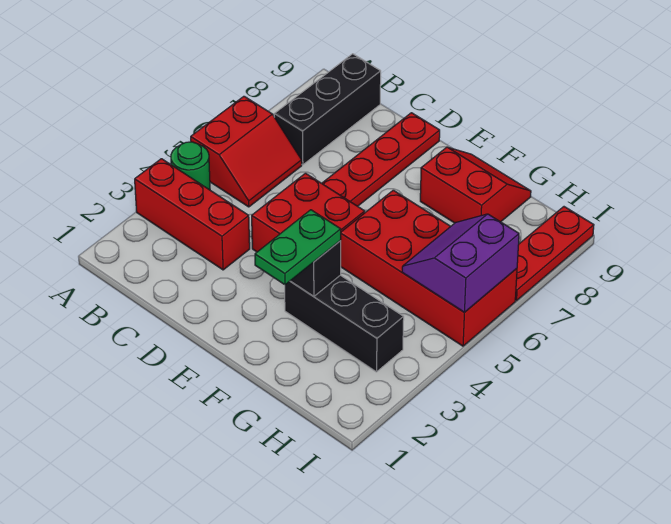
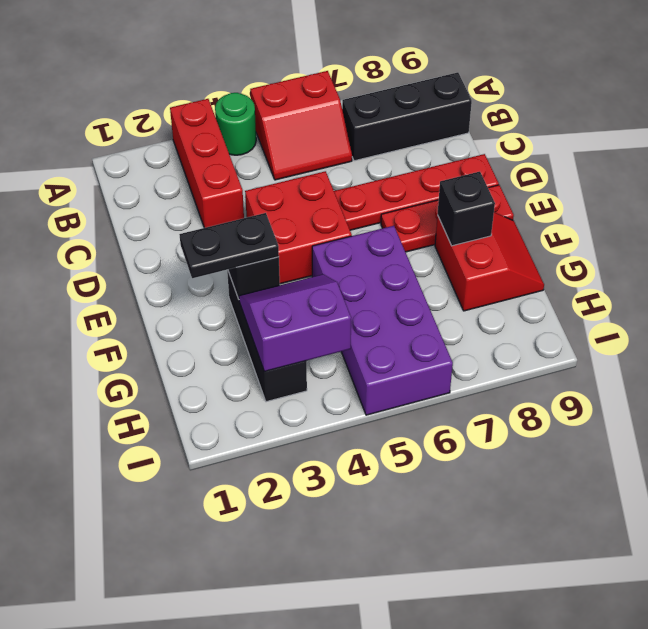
green 1x2 plate [255,210,341,285] -> black 1x2 plate [179,213,279,278]
red 2x4 brick [340,190,517,346] -> purple 2x4 brick [312,226,453,415]
none -> black 1x1 brick [438,172,495,246]
purple 2x2 slope [402,214,519,312] -> purple 2x2 slope moved to [239,274,351,372]
red 1x3 plate [515,207,594,301] -> red 1x3 plate moved to [381,185,514,252]

